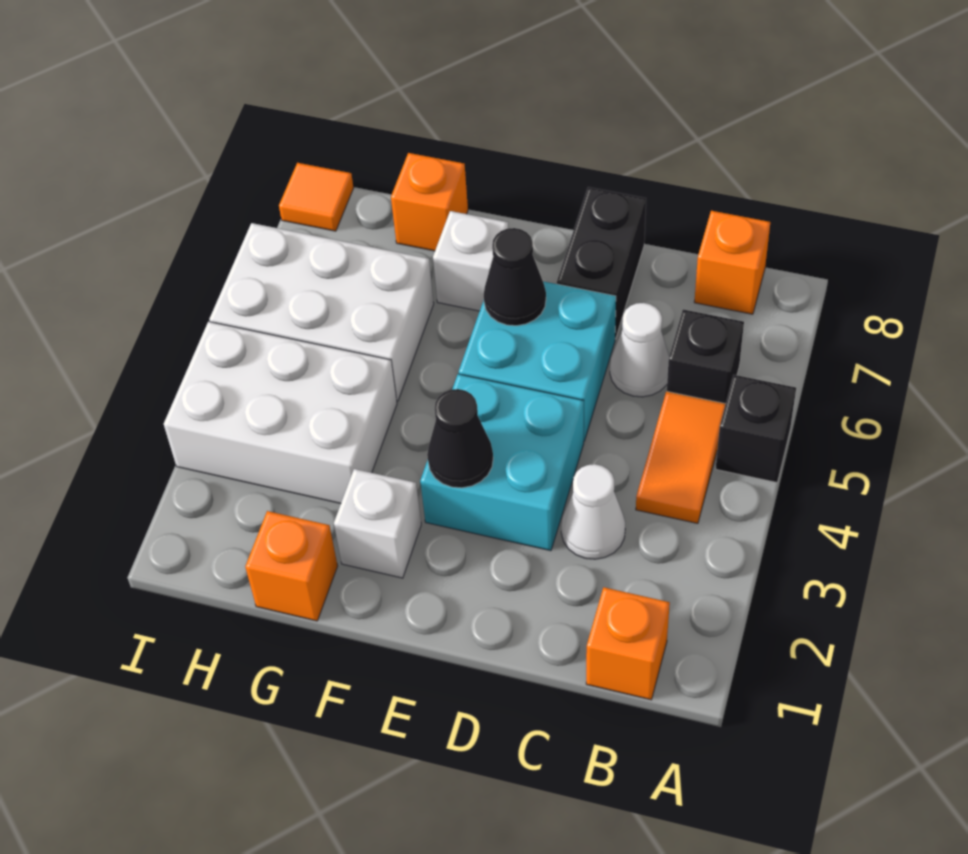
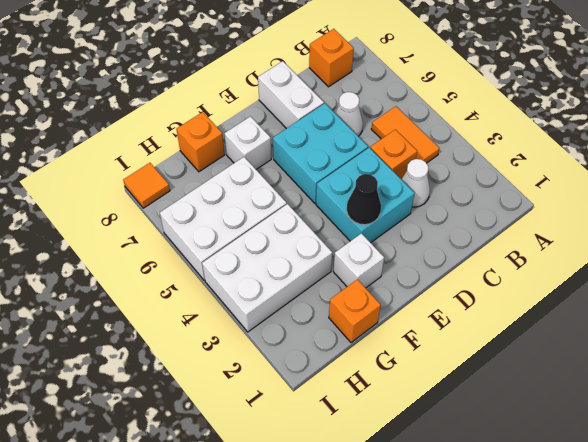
black 1x1 brick [716,375,796,482] -> none
orange 1x1 brick [586,587,670,700] -> orange 1x1 brick moved to [370,130,417,179]
black 1x1 brick [667,309,744,404] -> none
black 1x2 brick [557,187,646,339] -> white 1x2 brick [258,61,324,129]
black 1x1 cone [484,228,546,326] -> none

